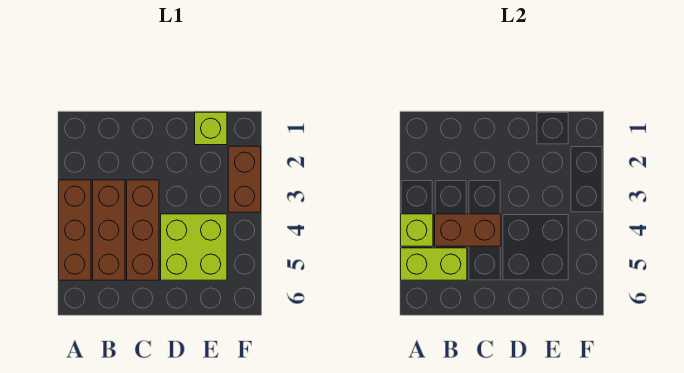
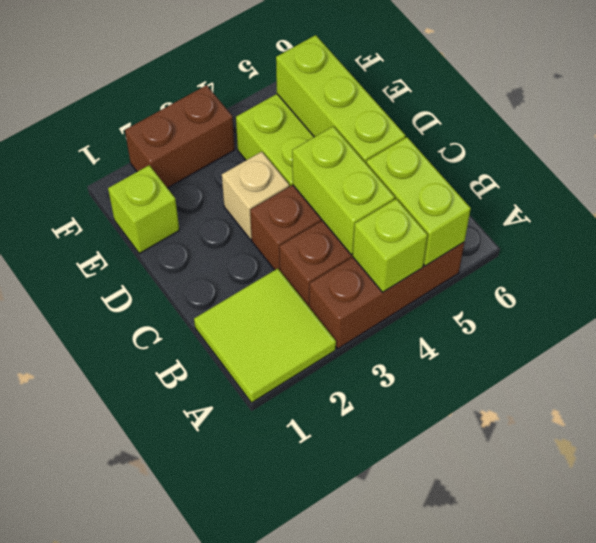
none -> lime 2x2 tile [194,268,336,403]
brown 1x2 brick [435,214,501,246] -> lime 1x2 brick [292,126,395,255]
none -> lime 1x3 brick [276,35,405,163]
none -> tan 1x1 brick [222,152,289,240]

